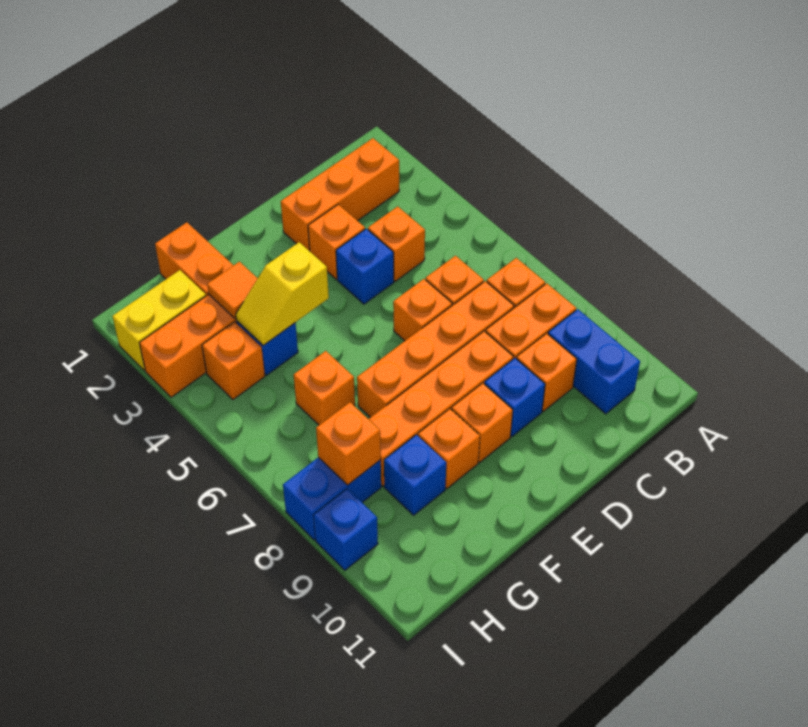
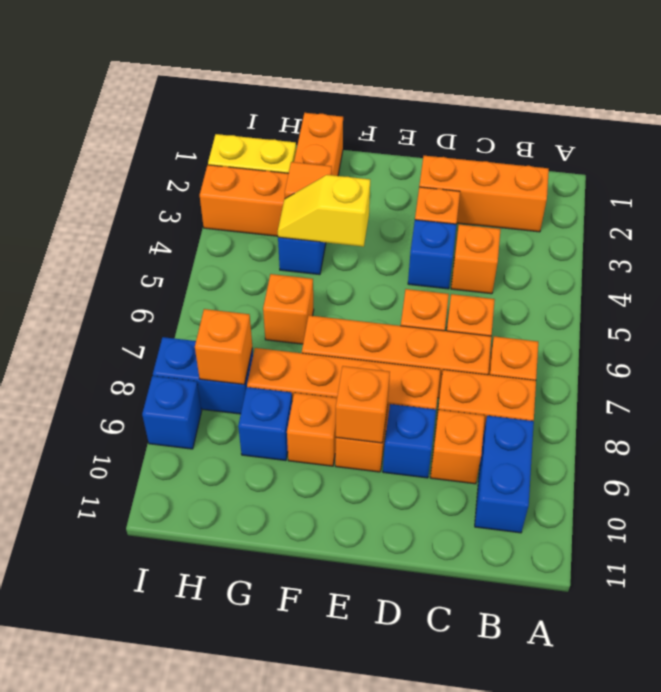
orange 1x1 brick [202,322,265,400] -> orange 1x1 brick moved to [336,366,390,443]

